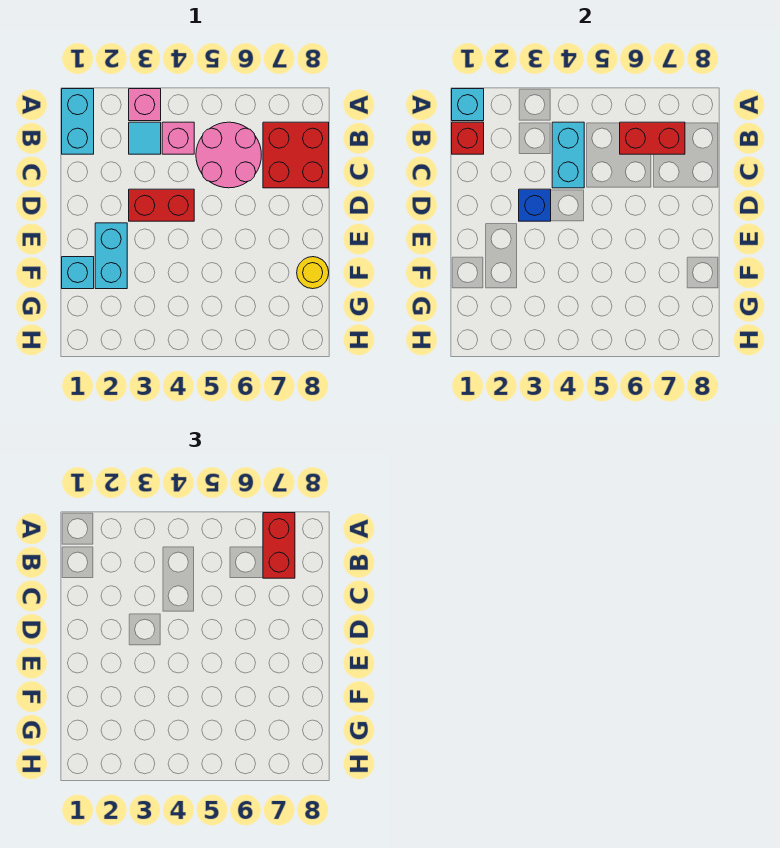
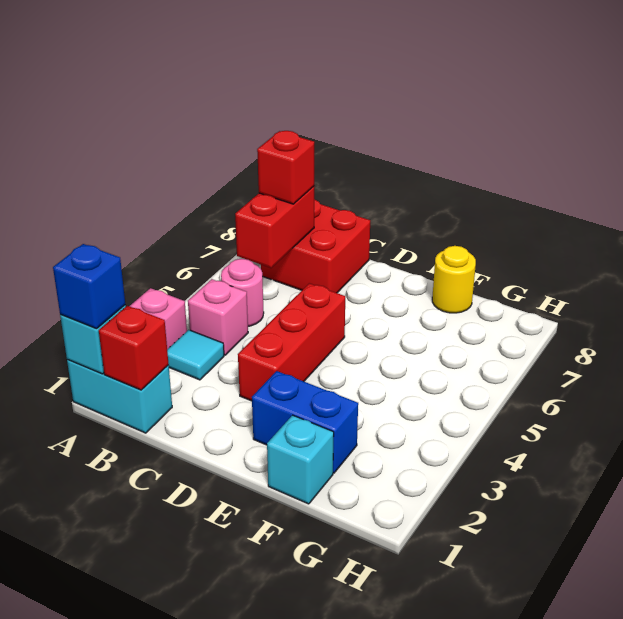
red 1x2 brick [263,513,295,578] -> red 1x1 brick [257,131,314,204]
cyan 1x2 brick [552,122,584,188] -> none
pink 2x2 round brick [196,122,261,188] -> pink 1x1 round brick [221,259,264,326]
red 1x2 brick [129,189,194,221] -> red 1x3 brick [238,283,345,401]
blue 1x1 brick [519,189,551,221] -> blue 1x1 brick moved to [53,244,125,329]
cyan 1x2 brick [95,223,127,289] -> blue 1x2 brick [252,371,358,473]

